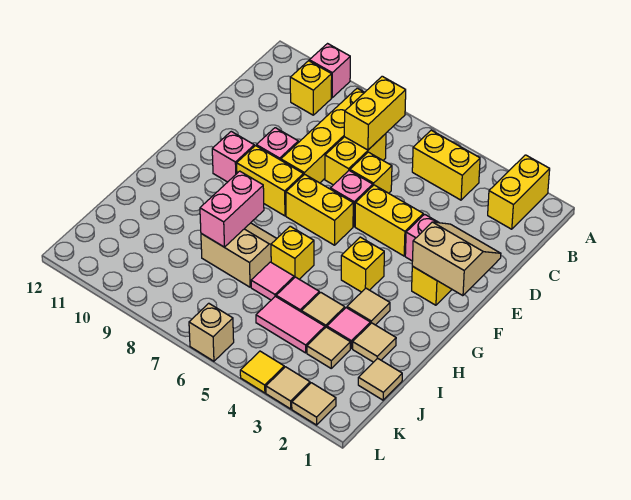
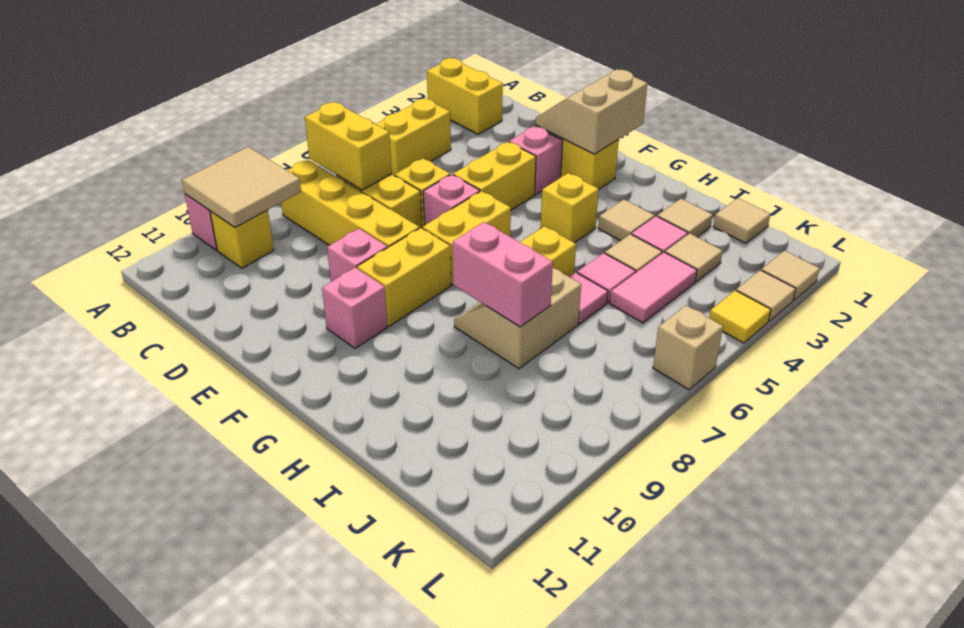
none -> tan 2x2 tile [182,147,301,227]

